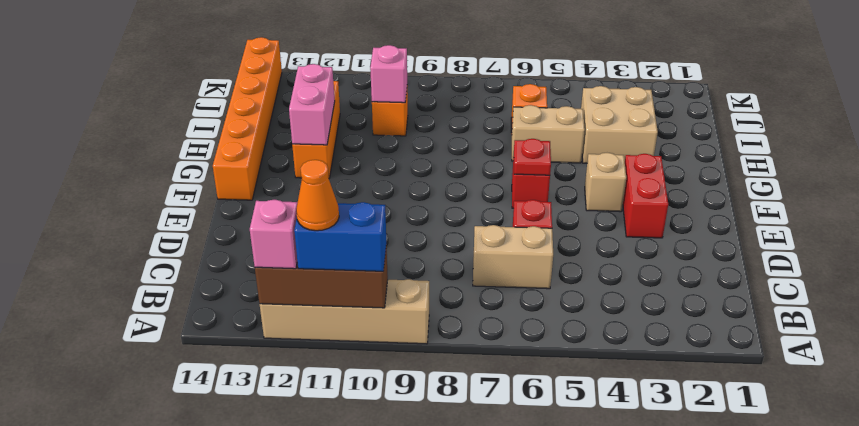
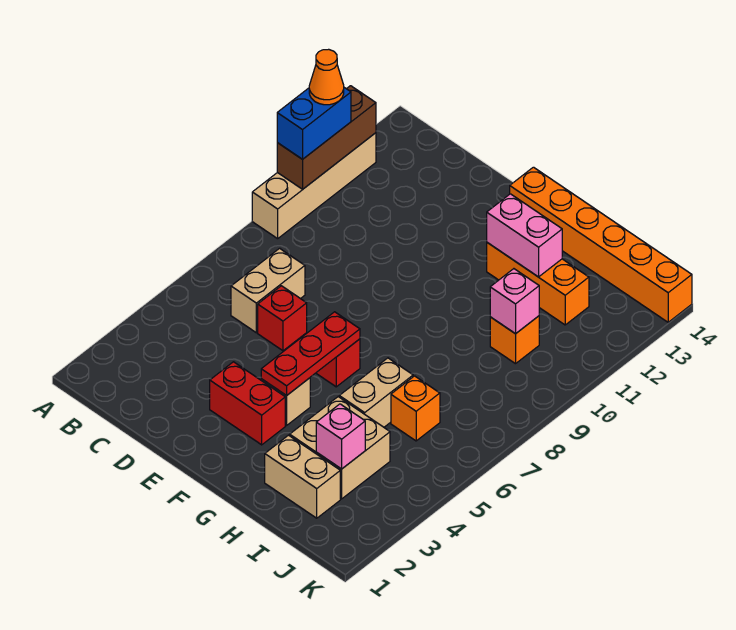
pink 1x1 brick [250,200,297,269] -> pink 1x1 brick moved to [316,404,365,469]
red 1x1 plate [514,139,551,175] -> red 1x3 plate [261,312,360,396]
none -> tan 1x2 brick [265,435,340,518]

